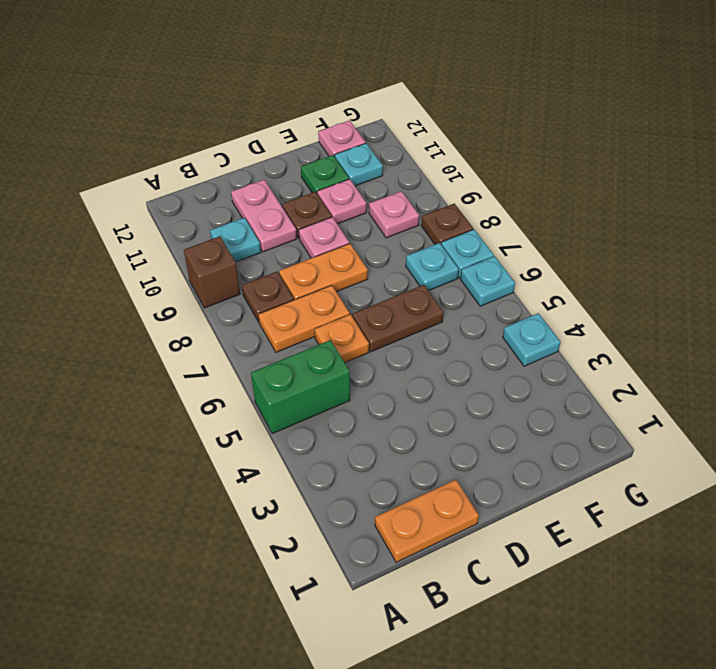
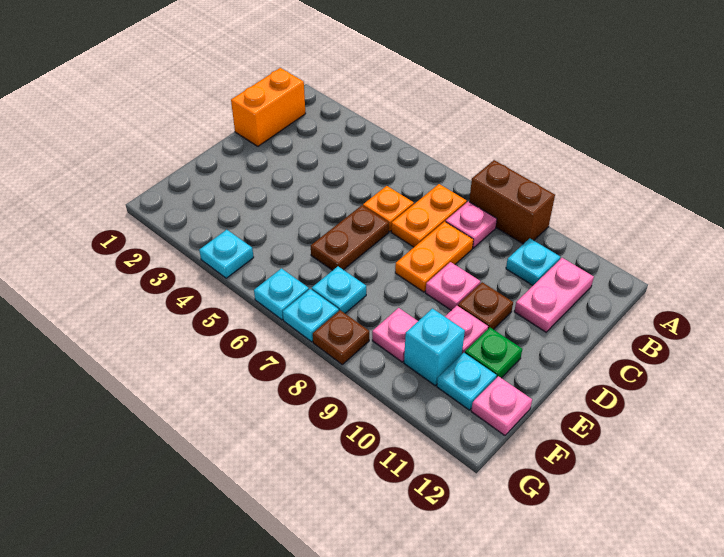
green 1x2 brick [251,340,350,434] -> none
brown 1x1 brick [184,236,240,308] -> brown 1x2 brick [469,160,555,244]
orange 1x2 plate [375,480,479,562] -> orange 1x2 brick [231,68,306,146]
brown 1x1 plate [242,272,294,322] -> pink 1x1 plate [446,201,497,248]
pink 1x2 plate [231,180,297,252] -> pink 1x2 plate turned to [514,258,594,332]
none -> cyan 1x1 brick [404,309,465,386]

